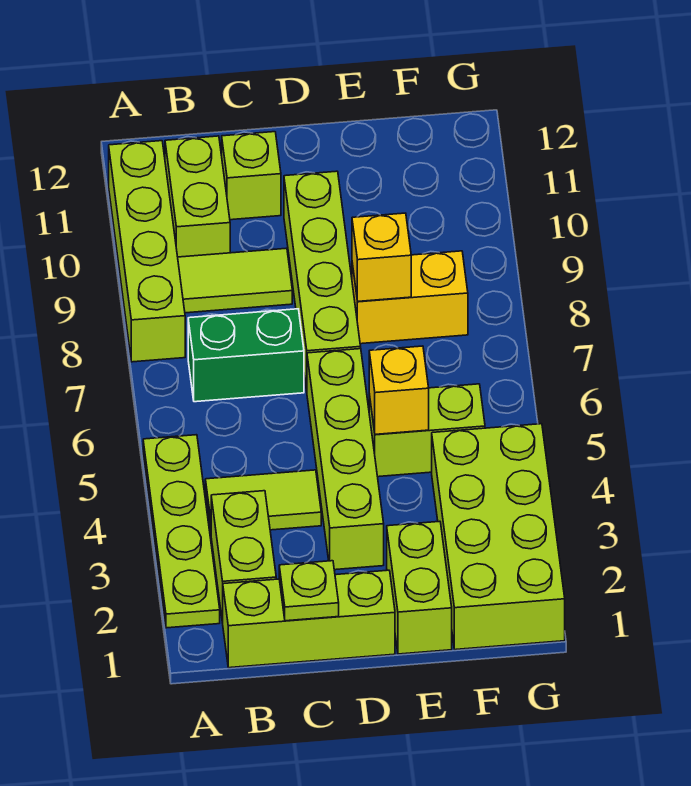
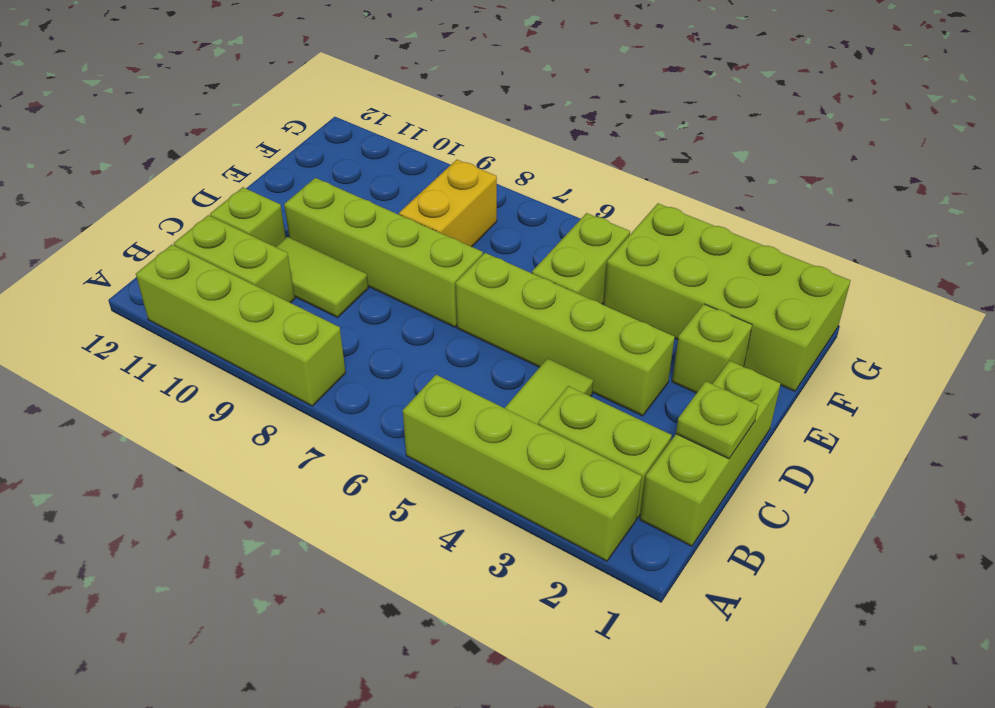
lime 1x4 plate [143,435,220,628] -> lime 1x4 brick [403,375,642,561]
green 1x2 brick [188,309,304,402] -> none
lime 1x2 tile [178,248,292,313] -> lime 1x2 tile turned to [276,237,368,317]
lime 1x2 brick [387,521,452,654] -> lime 1x1 brick [672,304,752,393]
yellow 1x1 brick [369,346,429,434] -> none
yellow 1x1 brick [352,213,411,302] -> none

